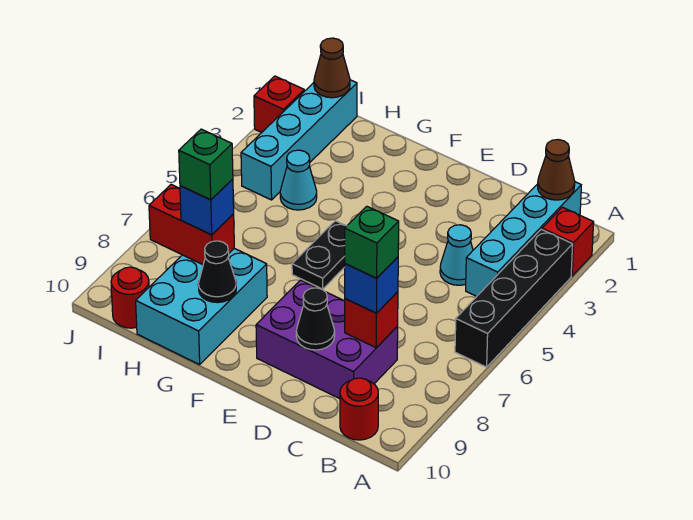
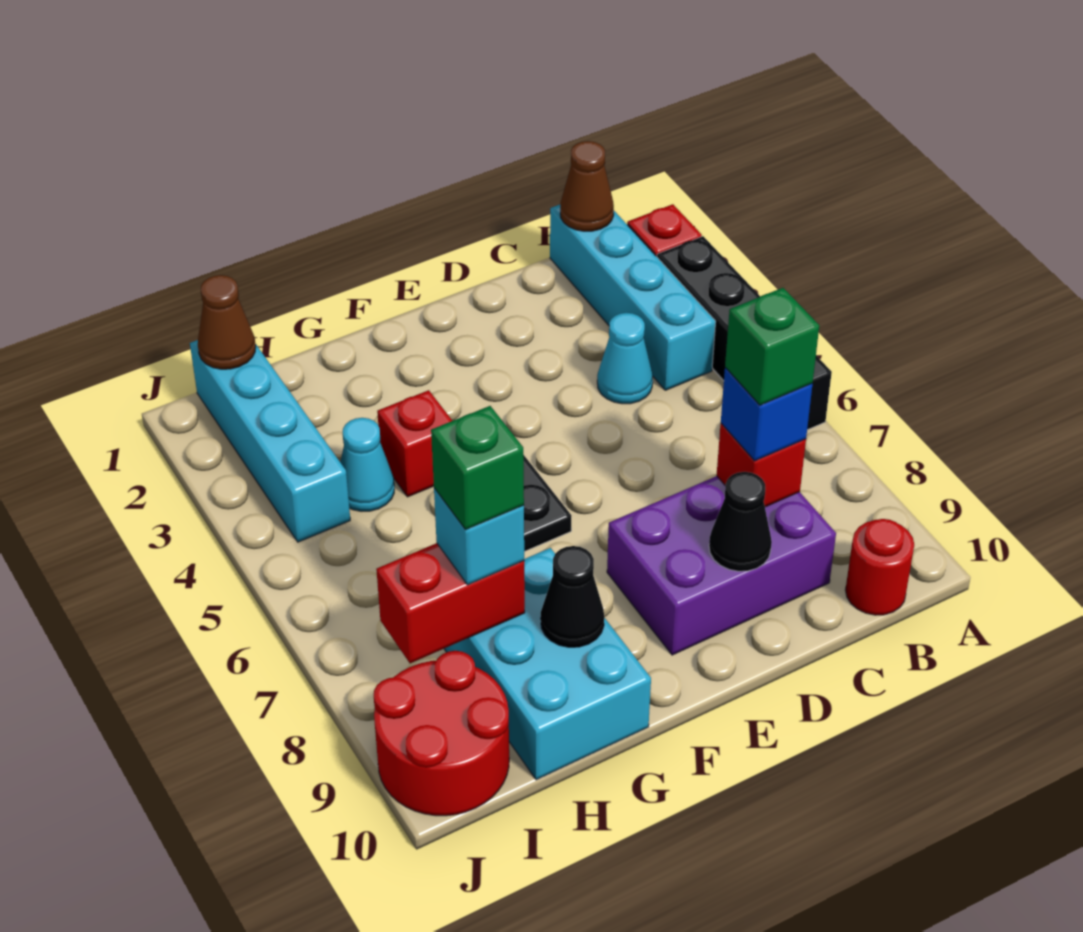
blue 1x1 brick [180,179,234,235] -> cyan 1x1 brick [434,488,524,585]
red 1x1 round brick [111,267,149,328] -> red 2x2 round brick [374,651,509,816]
red 1x1 brick [254,76,304,133] -> red 1x1 brick moved to [377,390,452,497]

